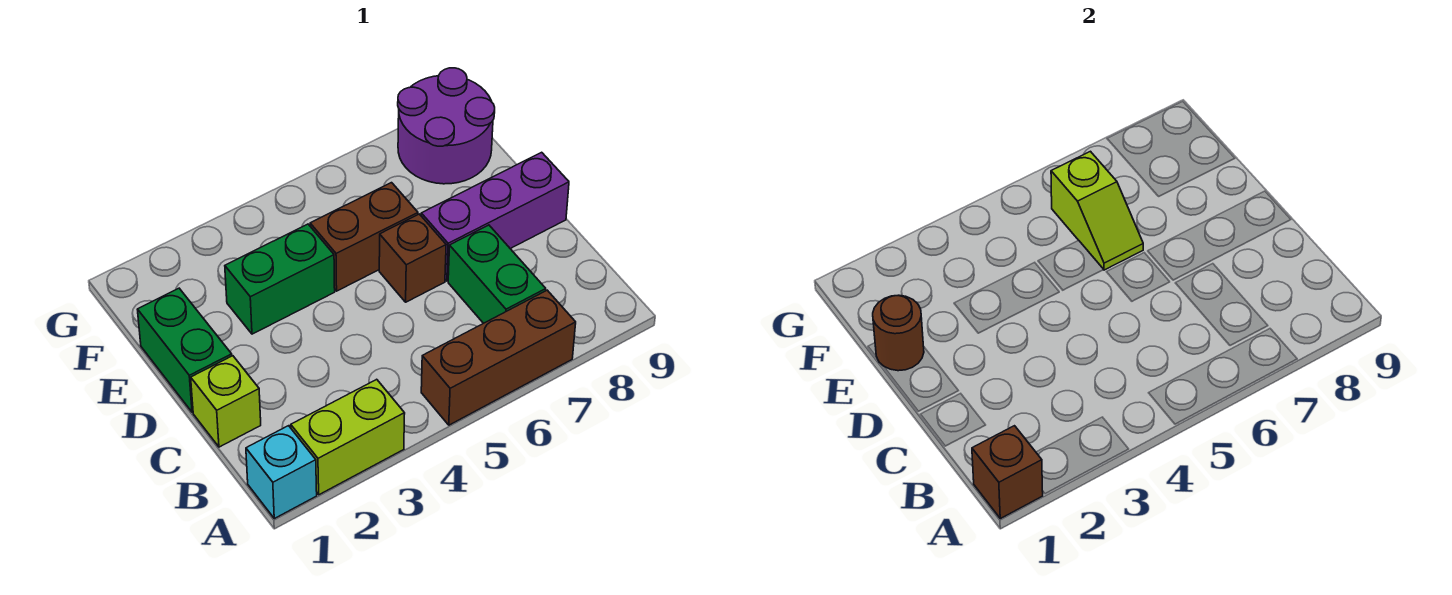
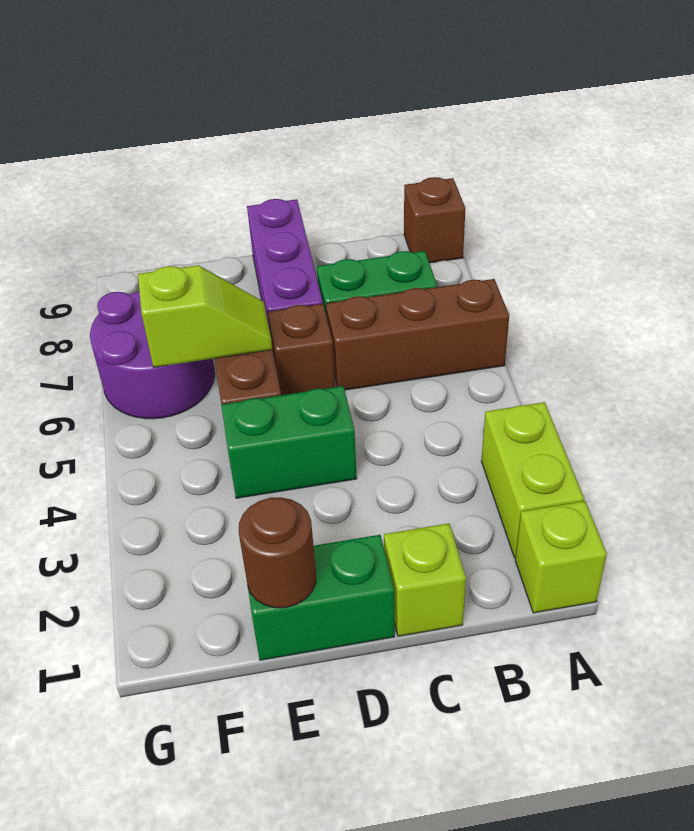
cyan 1x1 brick [246,426,317,519] -> lime 1x1 brick [515,501,607,613]
brown 1x1 brick [972,426,1043,519] -> brown 1x1 brick moved to [404,177,465,263]
brown 1x3 brick [421,290,576,425] -> brown 1x3 brick turned to [326,279,509,390]
green 1x2 brick [225,224,335,334] -> green 1x2 brick turned to [221,386,357,498]
purple 2x2 round brick [398,68,495,184] -> purple 2x2 round brick moved to [90,292,215,419]

